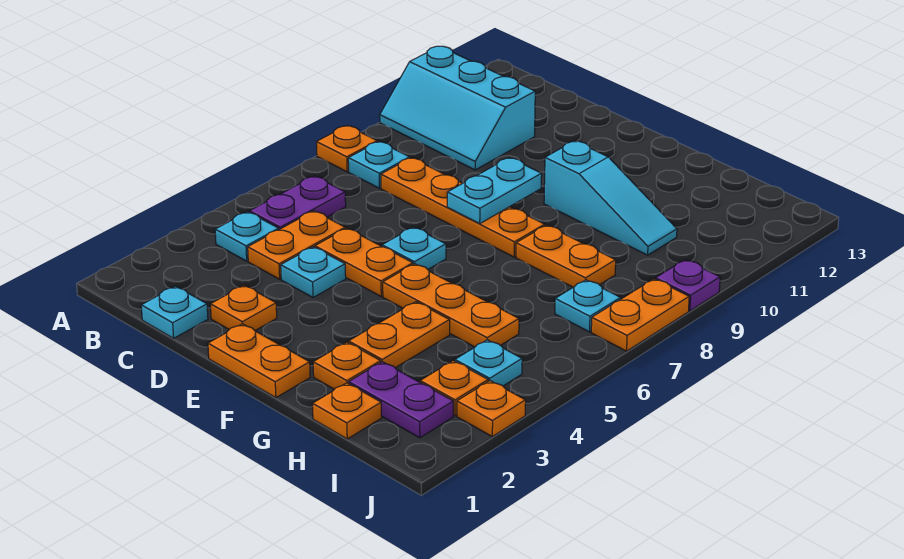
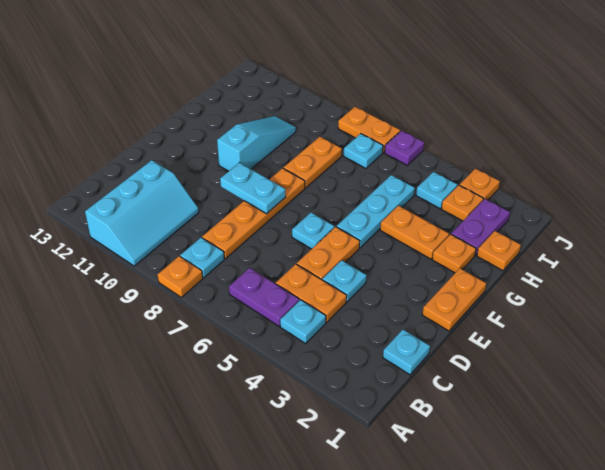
orange 1x1 plate [210,285,277,330] -> none
orange 1x3 plate [383,264,519,347] -> cyan 1x3 plate [337,175,415,248]
purple 1x1 plate [655,260,720,311] -> purple 1x1 plate moved to [385,131,424,165]

